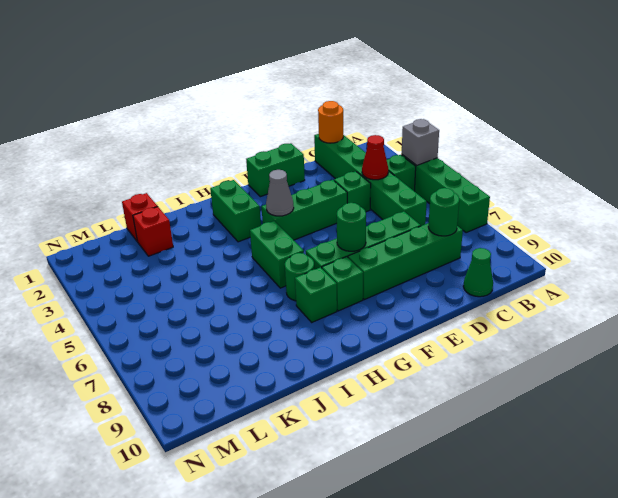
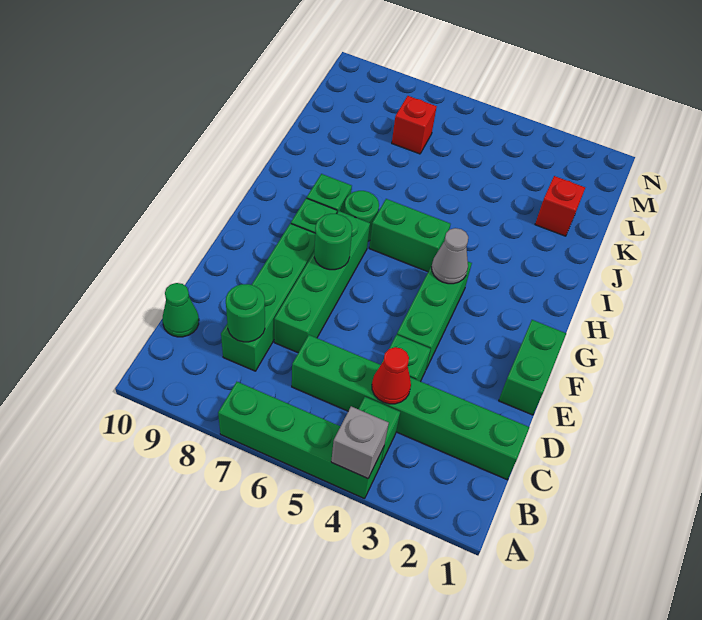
orange 1x1 round brick [318,101,343,143] -> none
green 1x2 brick [210,180,261,242] -> none
red 1x1 brick [122,193,158,242] -> red 1x1 brick moved to [392,96,437,154]

